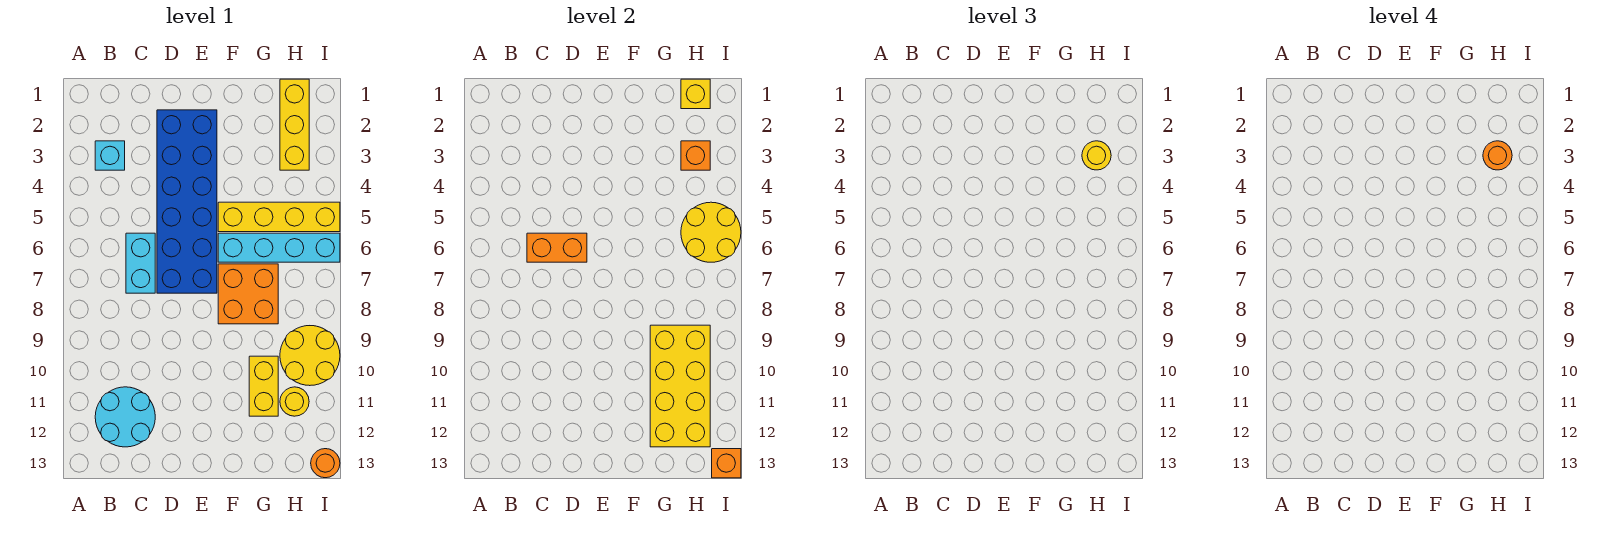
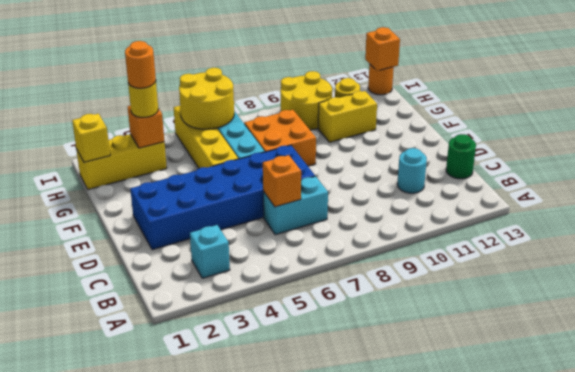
cyan 2x2 round brick [95,387,155,447] -> cyan 1x1 round brick [397,148,427,193]
orange 1x2 brick [527,233,587,262] -> orange 1x1 brick [263,155,301,207]
none -> green 1x1 round brick [446,134,476,179]
yellow 2x4 brick [650,325,710,447] -> none

